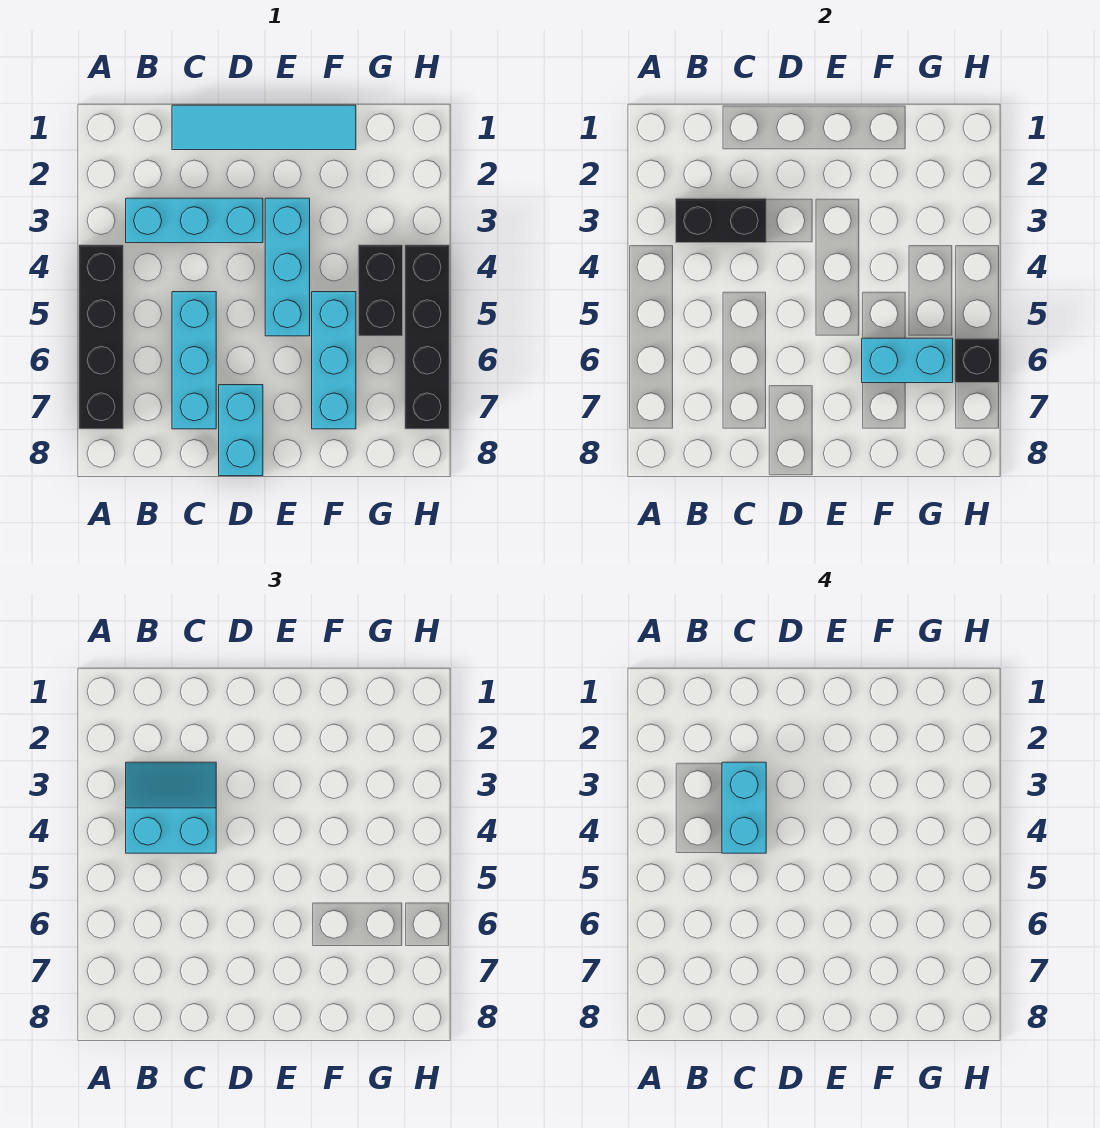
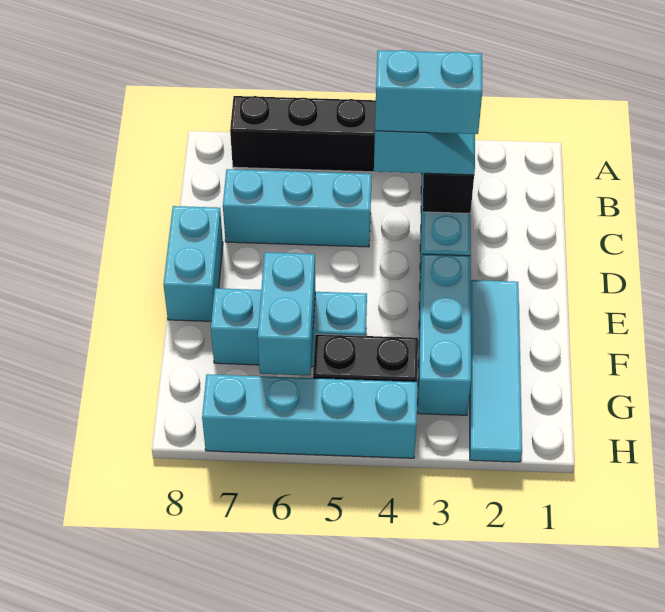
cyan 1x4 tile [172,105,356,150] -> cyan 1x4 tile moved to [470,280,522,462]
cyan 1x2 brick [219,385,263,476] -> cyan 1x2 brick turned to [163,206,223,321]
cyan 1x3 brick [265,198,310,336] -> cyan 1x3 brick turned to [418,254,471,415]
black 1x4 brick [405,245,449,429] -> cyan 1x4 brick [202,374,417,458]
black 1x1 brick [955,338,999,383] -> none

